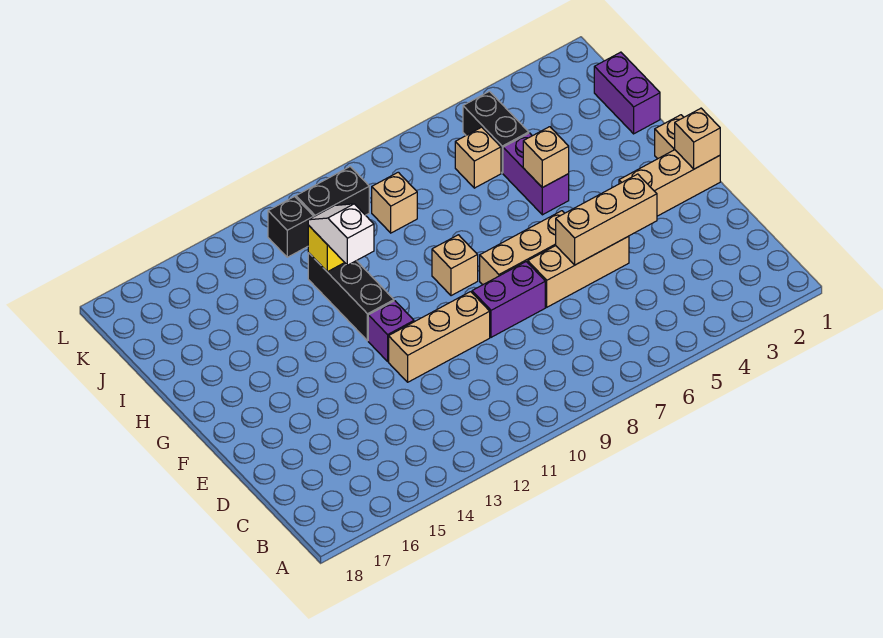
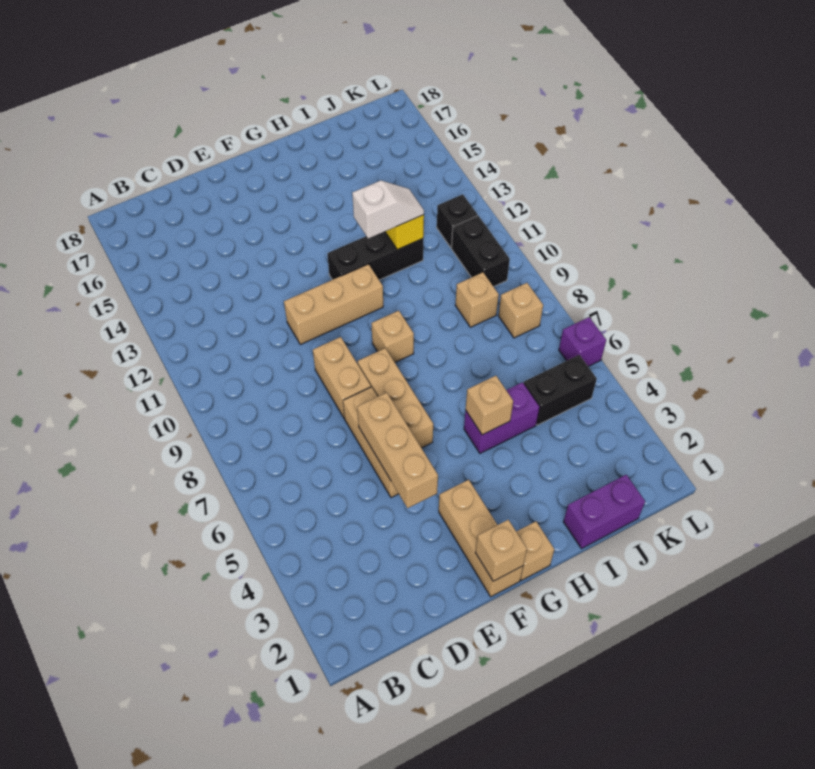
purple 1x2 brick [472,261,545,337] -> tan 1x2 brick [313,337,371,418]
tan 1x3 brick [389,292,490,382] -> tan 1x3 brick turned to [284,264,383,345]
purple 1x1 brick [368,301,414,361] -> purple 1x1 brick moved to [559,317,606,367]
tan 1x1 brick [455,127,501,188] -> tan 1x1 brick moved to [498,283,543,338]

